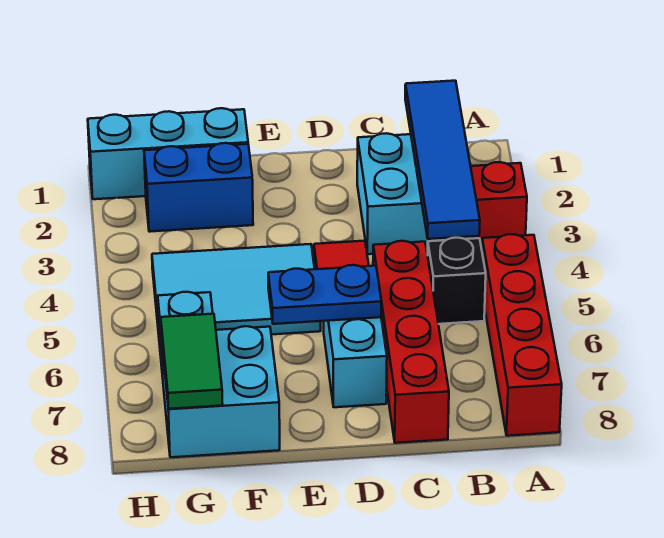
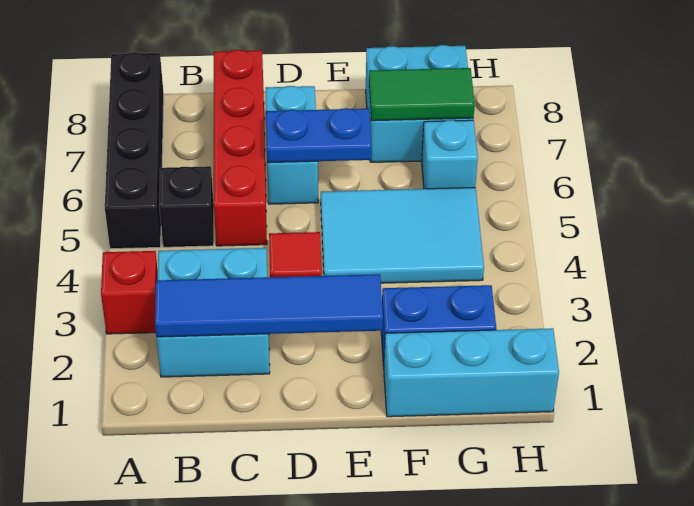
red 1x4 brick [482,234,562,436] -> black 1x4 brick [105,52,164,249]
blue 1x4 tile [405,81,480,239] -> blue 1x4 tile turned to [155,274,383,337]
green 1x2 tile [161,314,223,409] -> green 1x2 tile turned to [369,68,475,121]

